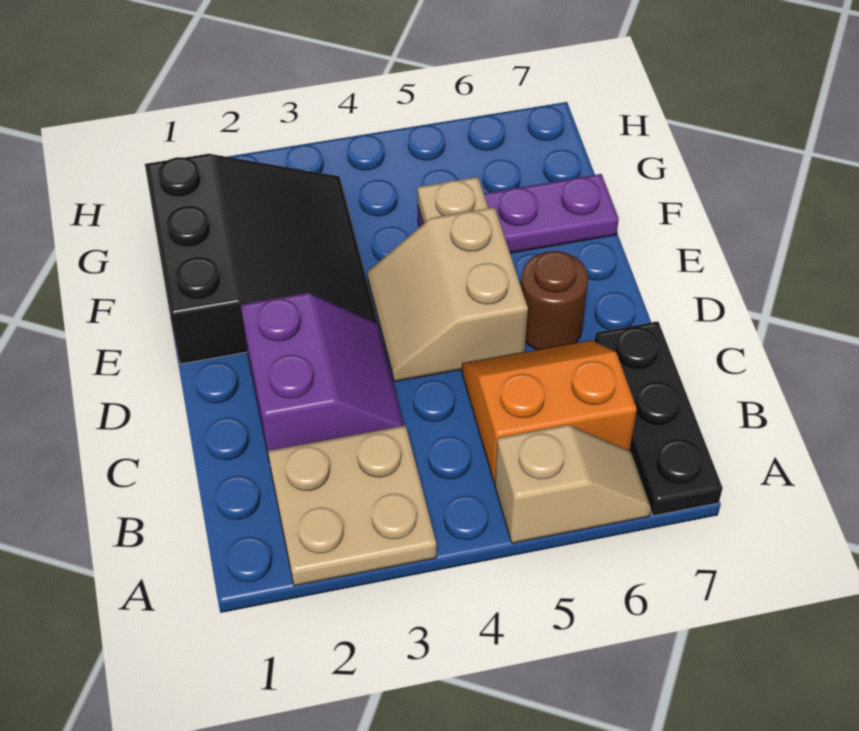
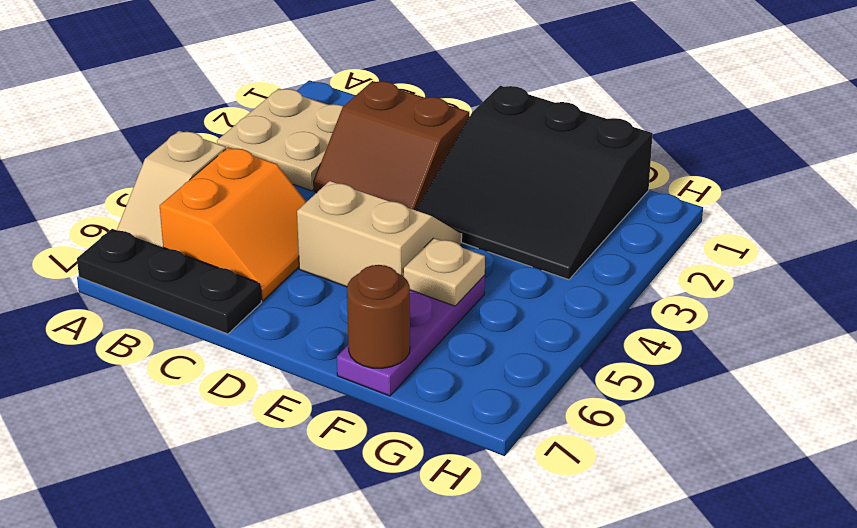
purple 2x2 slope [241,293,404,463] -> brown 2x2 slope [314,81,469,211]
brown 1x1 round brick [521,251,588,350] -> brown 1x1 round brick moved to [347,265,410,369]

